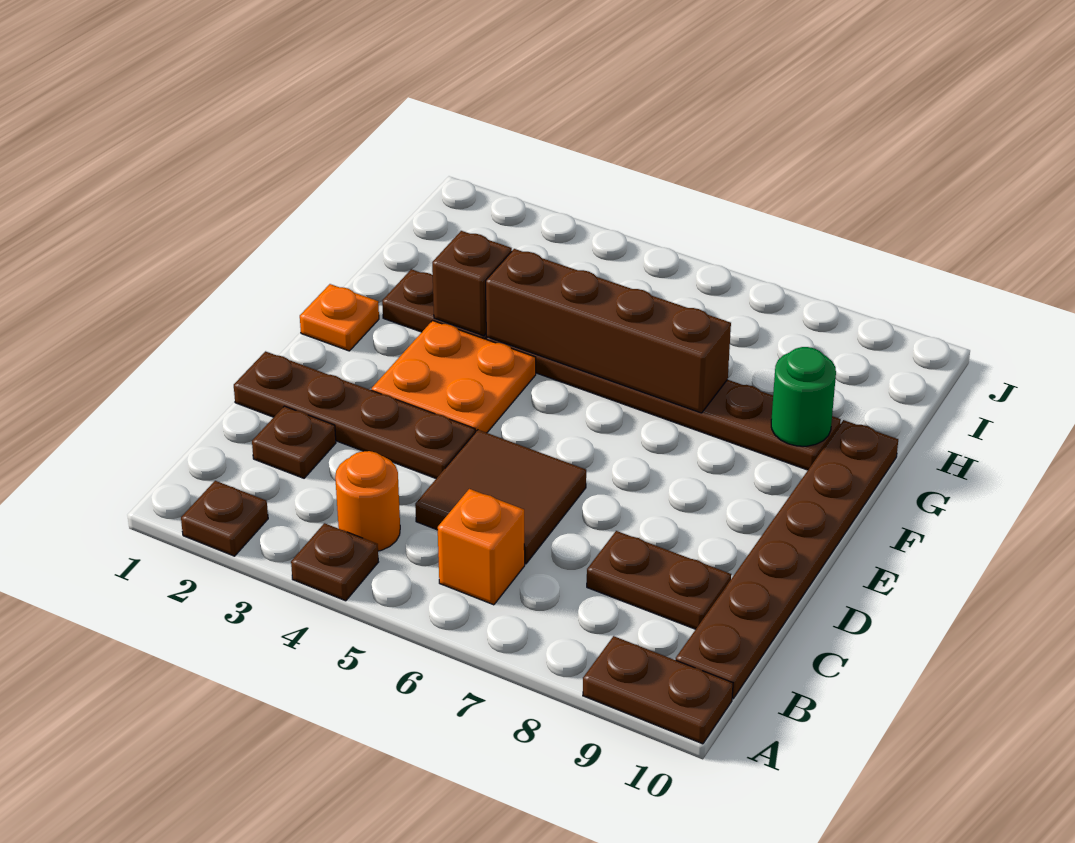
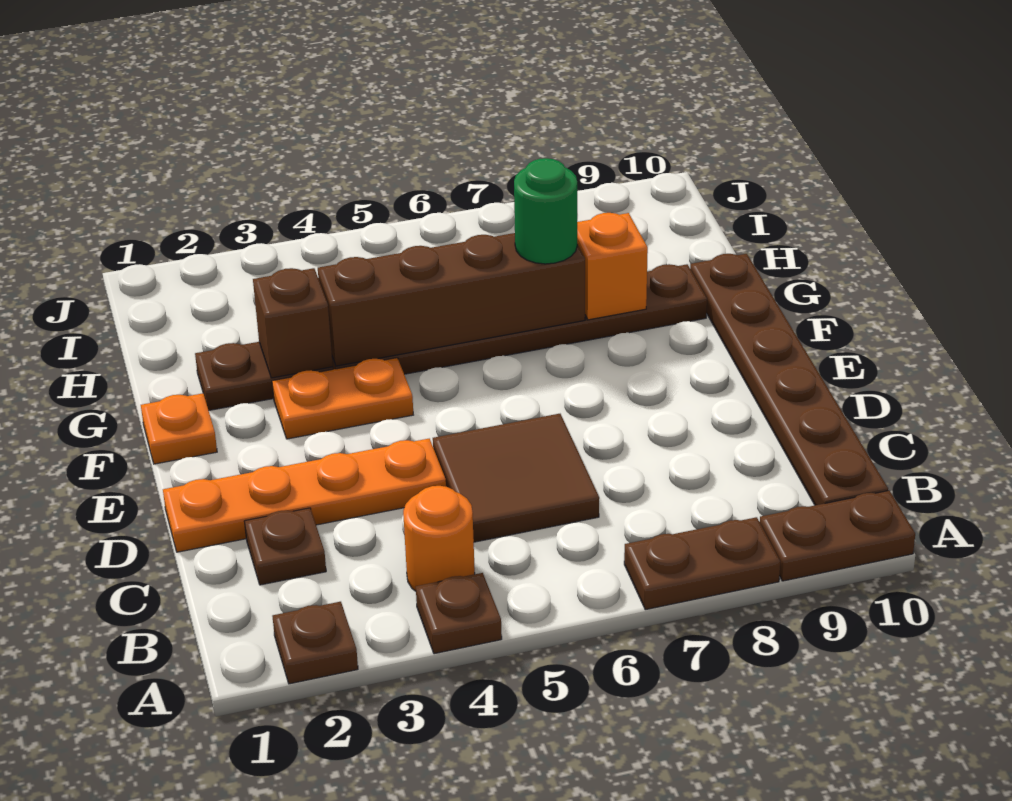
orange 1x1 brick [438,489,525,605] -> orange 1x1 brick moved to [577,213,648,320]
brown 1x2 plate [587,531,731,629] -> brown 1x2 plate moved to [624,517,780,610]
brown 1x4 plate [234,351,475,478] -> orange 1x4 plate [163,439,446,552]
orange 2x2 plate [372,321,536,433] -> orange 1x2 plate [272,358,413,439]
green 1x1 round brick [771,347,836,446] -> green 1x1 round brick moved to [514,158,577,264]

